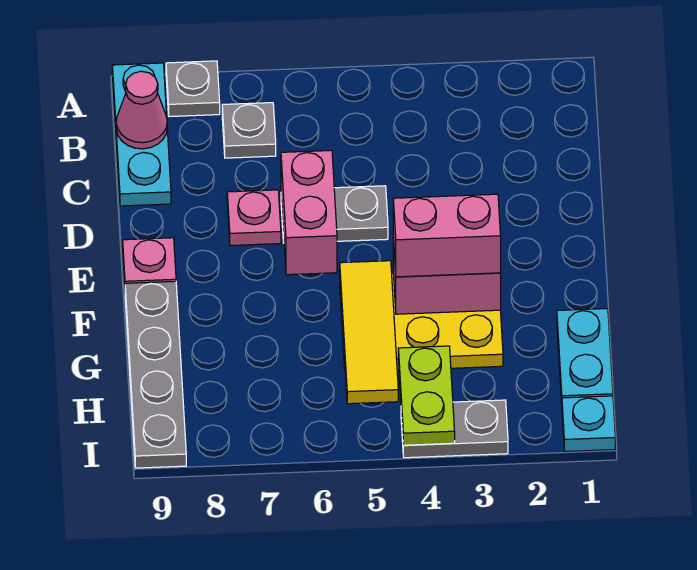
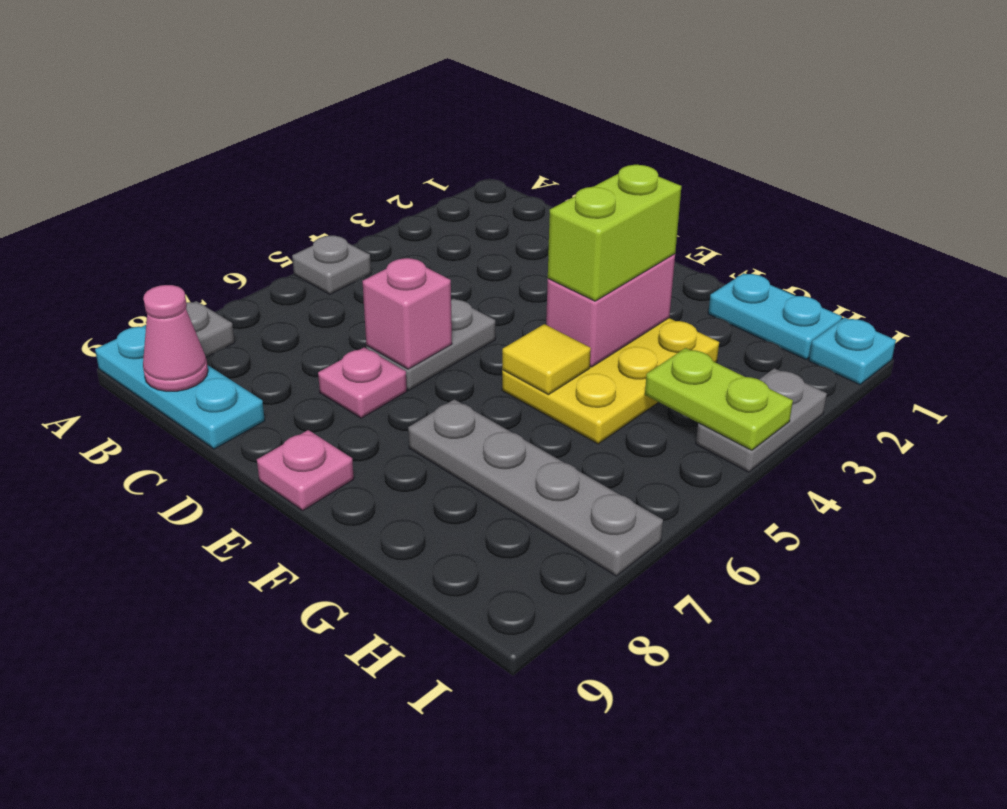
grey 1x1 plate [222,103,276,158] -> grey 1x1 plate moved to [292,236,371,294]
pink 1x2 brick [281,150,337,275] -> pink 1x1 brick [362,258,452,369]
pink 1x2 brick [393,194,501,277] -> lime 1x2 brick [548,165,681,301]
yellow 1x3 tile [340,261,398,404] -> yellow 1x1 tile [502,324,591,395]
grey 1x4 plate [125,281,186,468] -> grey 1x4 plate moved to [408,399,663,576]

